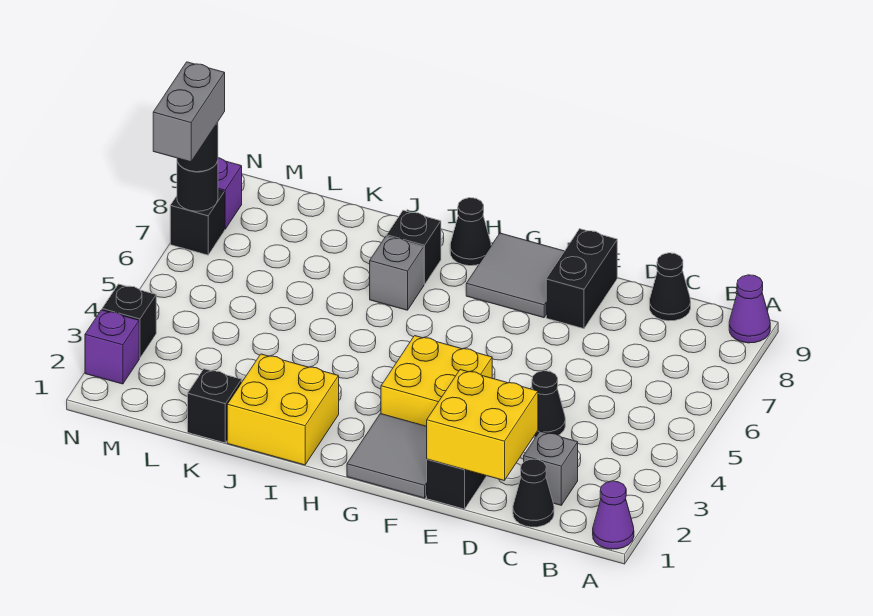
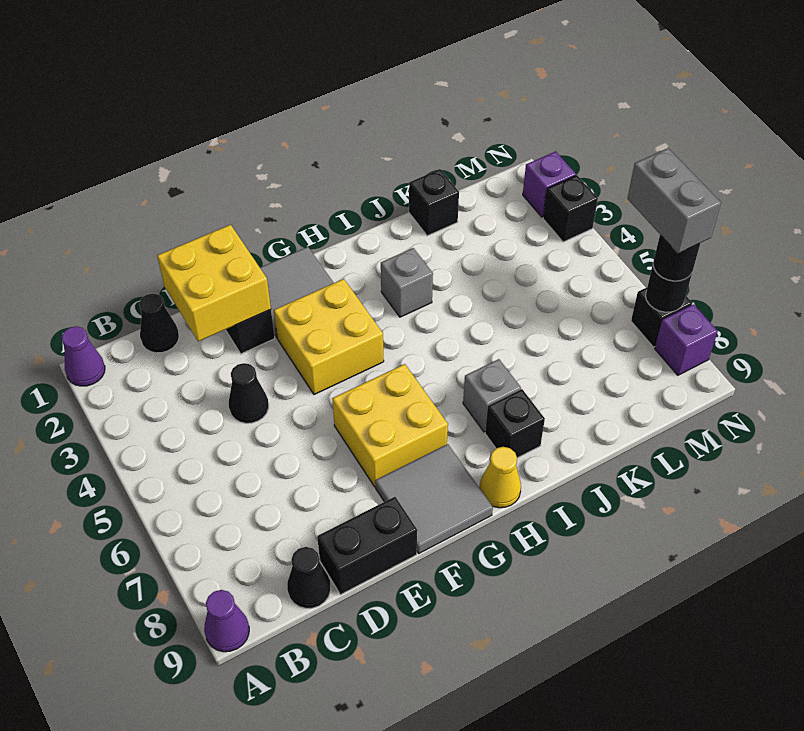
grey 1x1 brick [524,431,578,505] -> grey 1x1 brick moved to [381,248,433,317]
black 1x2 brick [546,229,617,329] -> black 1x2 brick turned to [317,497,417,595]
black 1x1 cone [450,198,491,266] -> yellow 1x1 cone [480,447,521,508]
yellow 2x2 brick [227,354,339,465] -> yellow 2x2 brick moved to [332,364,448,487]

